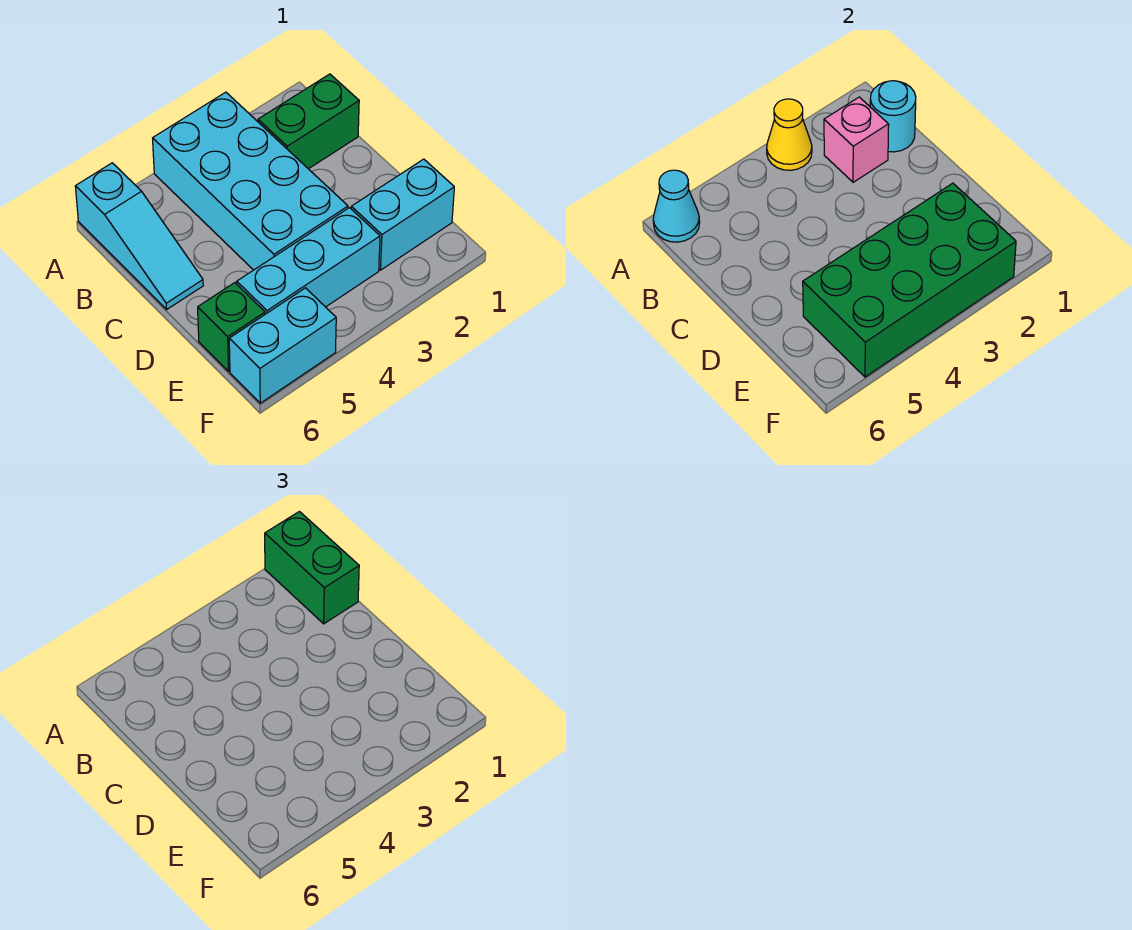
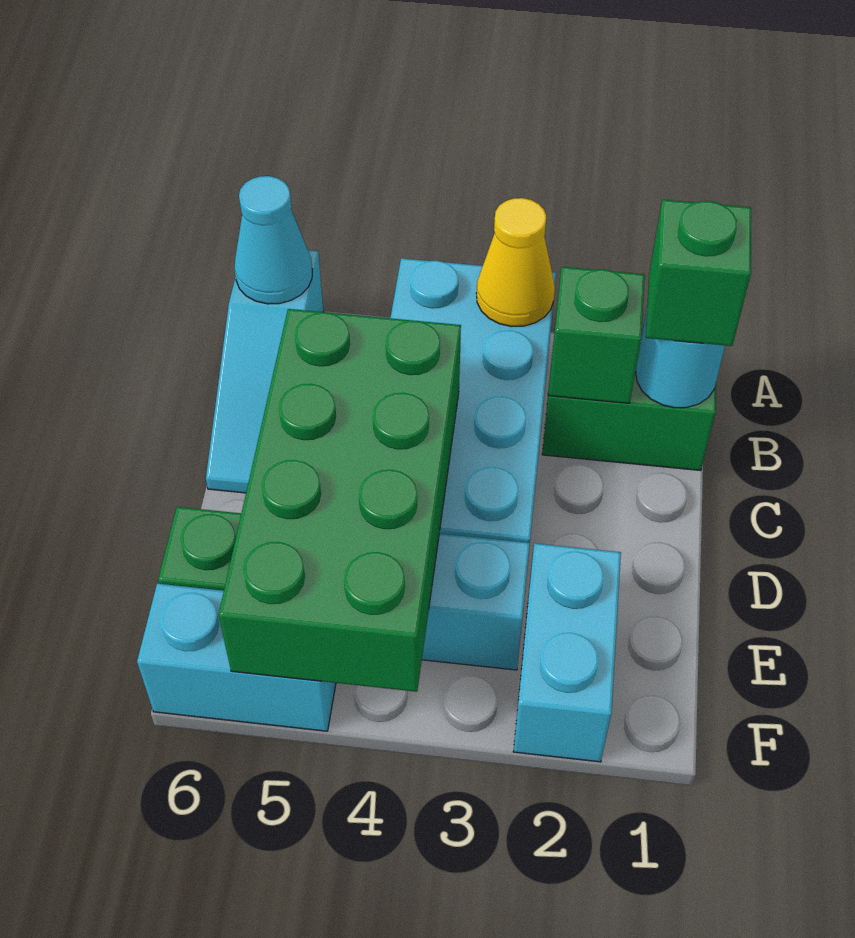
green 1x2 brick [265,512,359,624] -> green 1x1 brick [646,200,751,346]
pink 1x1 brick [824,97,889,182] -> green 1x1 brick [548,267,645,403]
cyan 1x2 brick [351,159,454,270] -> cyan 1x2 brick turned to [513,543,621,762]
green 2x4 brick [803,183,1016,377] -> green 2x4 brick turned to [218,309,461,692]

